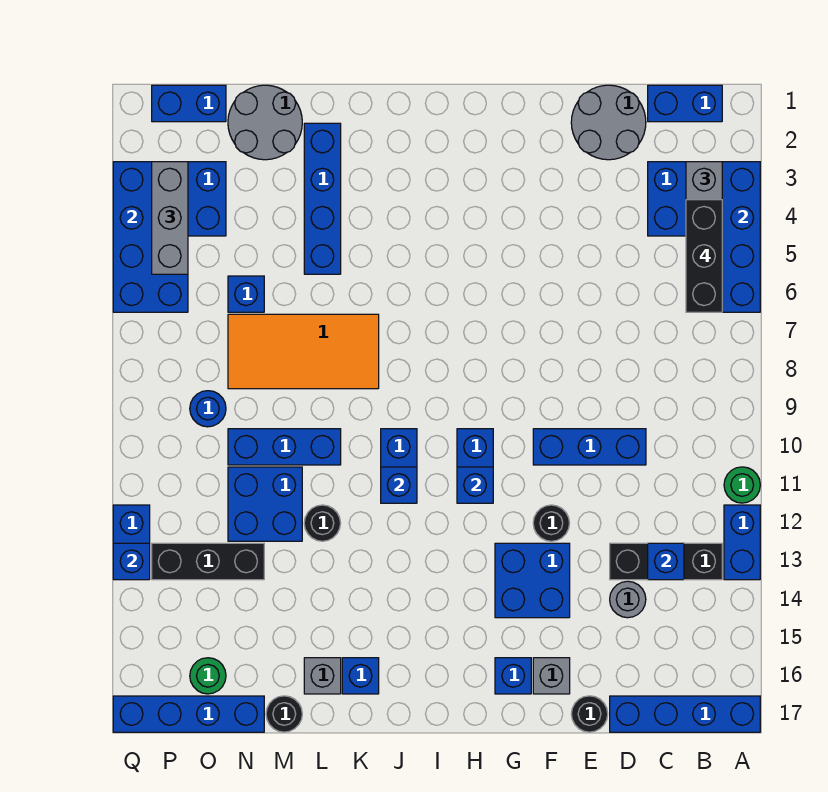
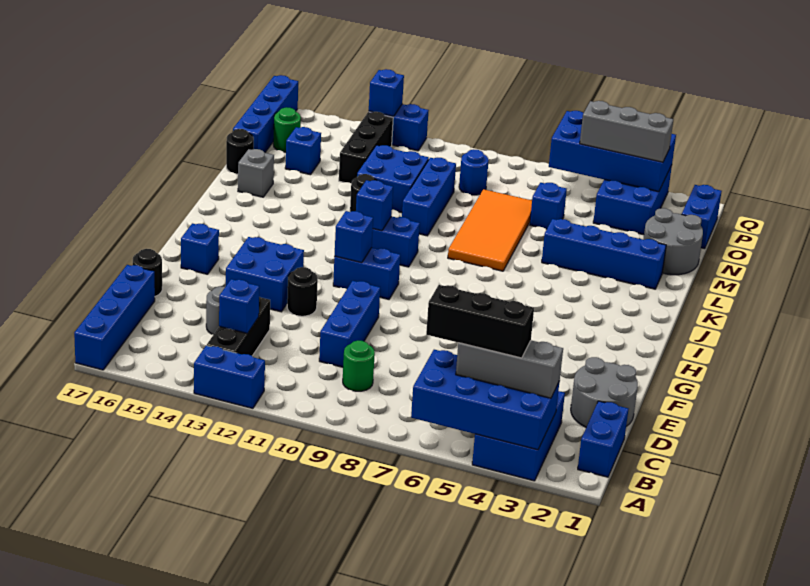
green 1x1 round brick [724,467,760,503] -> green 1x1 round brick moved to [343,341,375,391]
grey 1x1 brick [533,658,570,694] -> none
blue 1x1 brick [342,658,379,694] -> blue 1x1 brick moved to [285,127,321,175]

